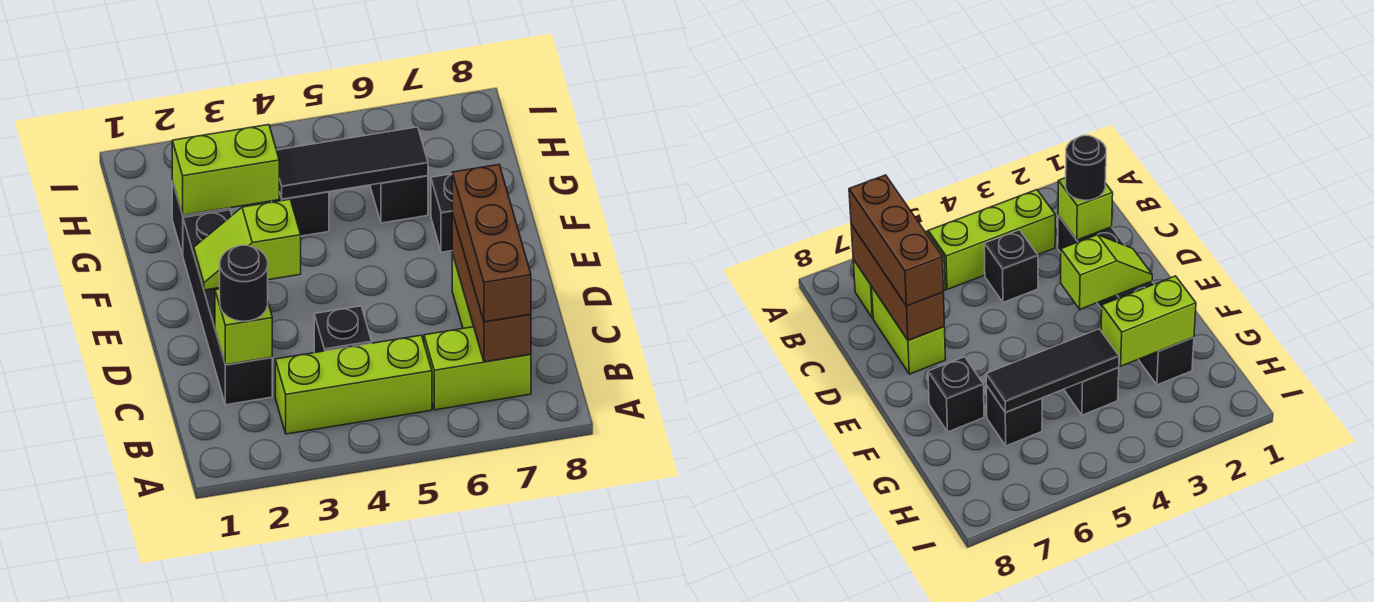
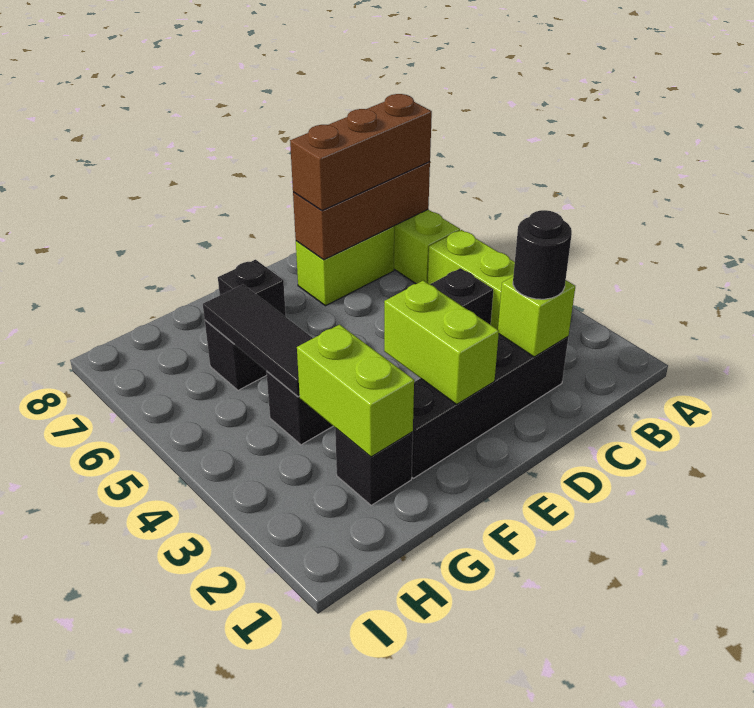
lime 1x2 slope [194,199,301,290] -> lime 1x2 brick [384,281,499,404]

